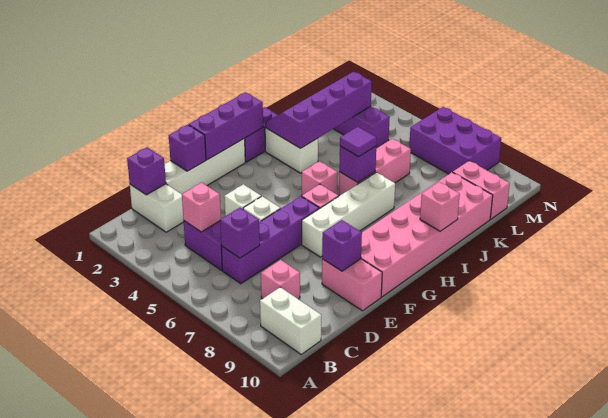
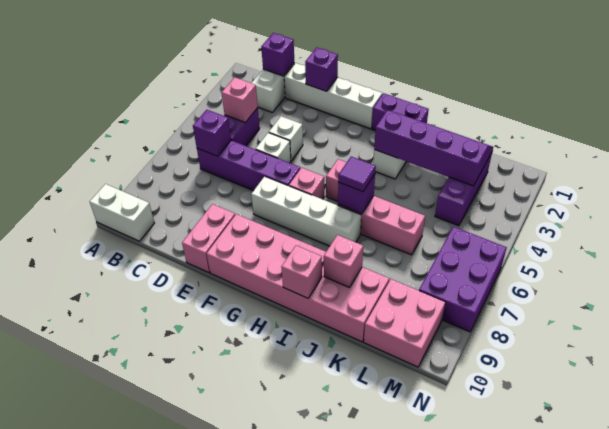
white 1x2 brick [260,287,321,354] -> white 1x2 brick turned to [90,184,154,241]
pink 1x1 brick [261,260,300,299] -> pink 1x1 brick moved to [324,235,363,288]
purple 1x1 brick [322,220,362,271] -> none
purple 1x3 brick [189,92,263,160] -> none
pink 1x2 brick [453,161,510,219] -> pink 2x2 brick [364,279,445,367]

